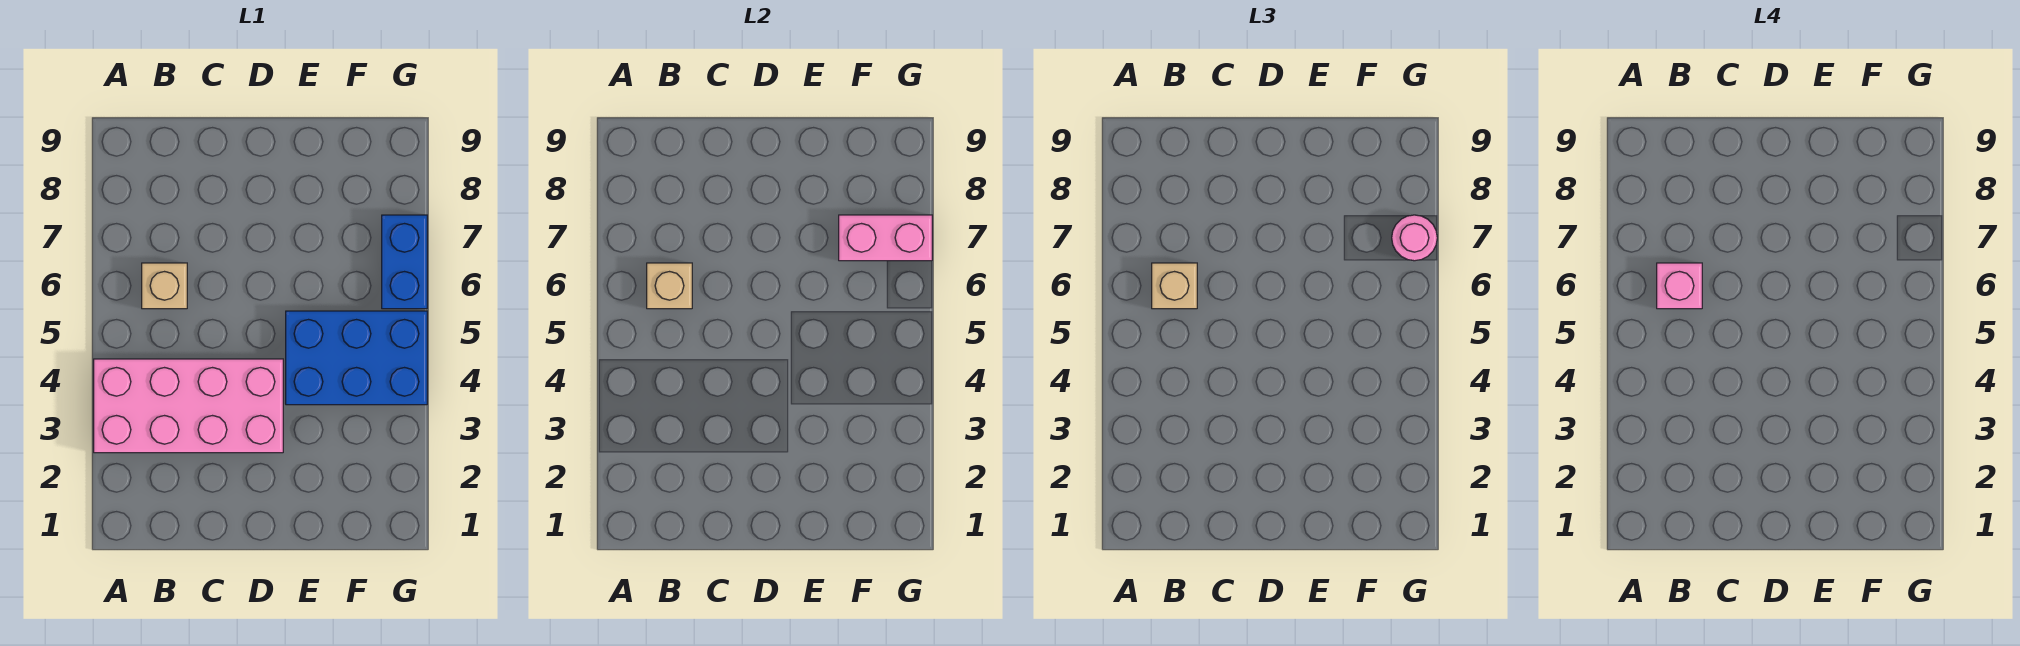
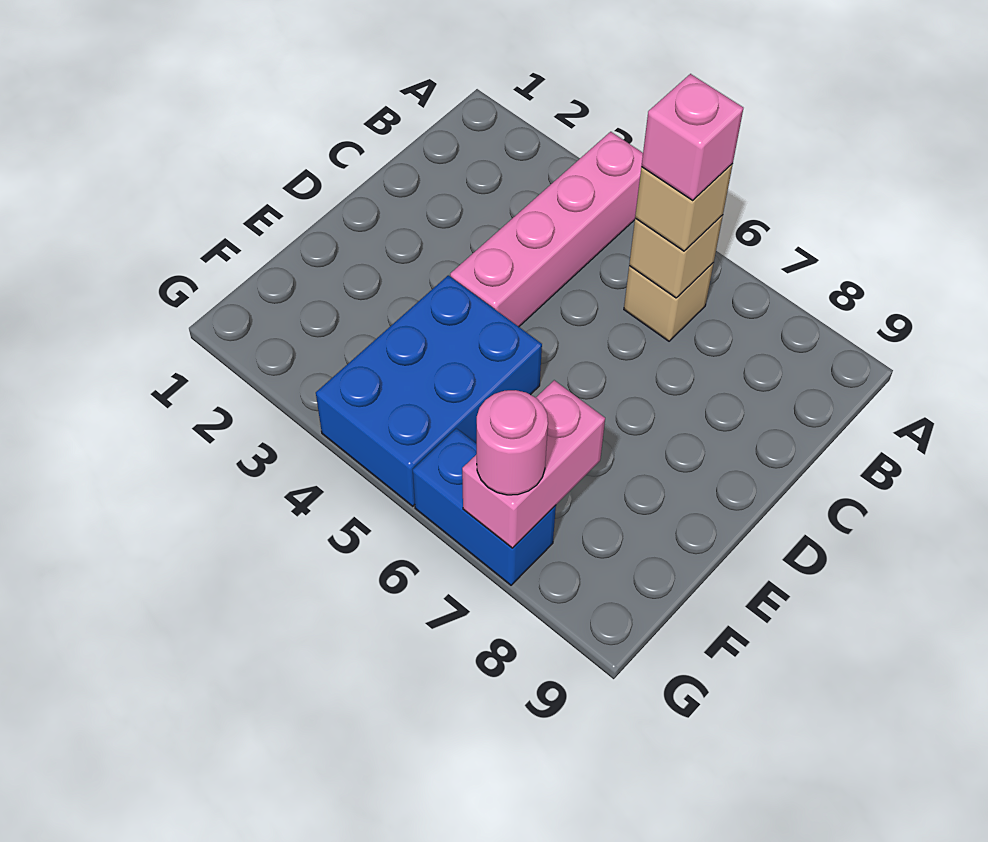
pink 2x4 brick [94,359,283,453] -> pink 1x4 brick [450,132,643,327]

